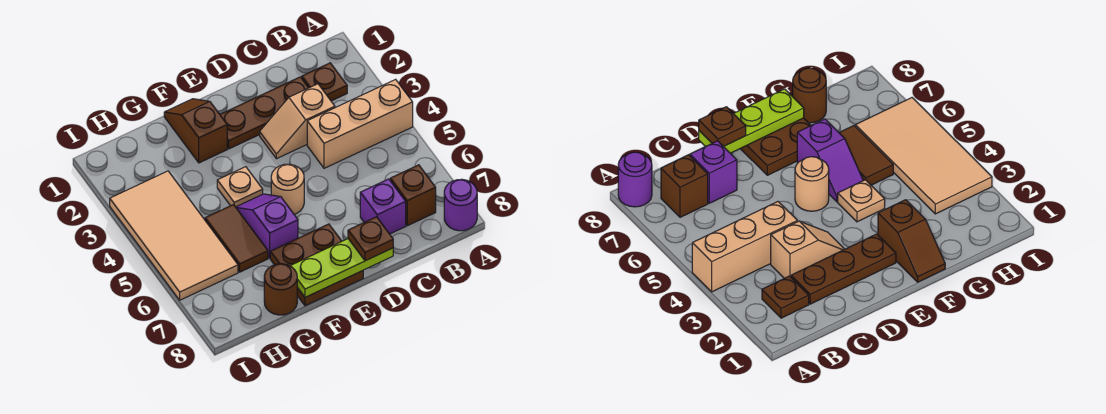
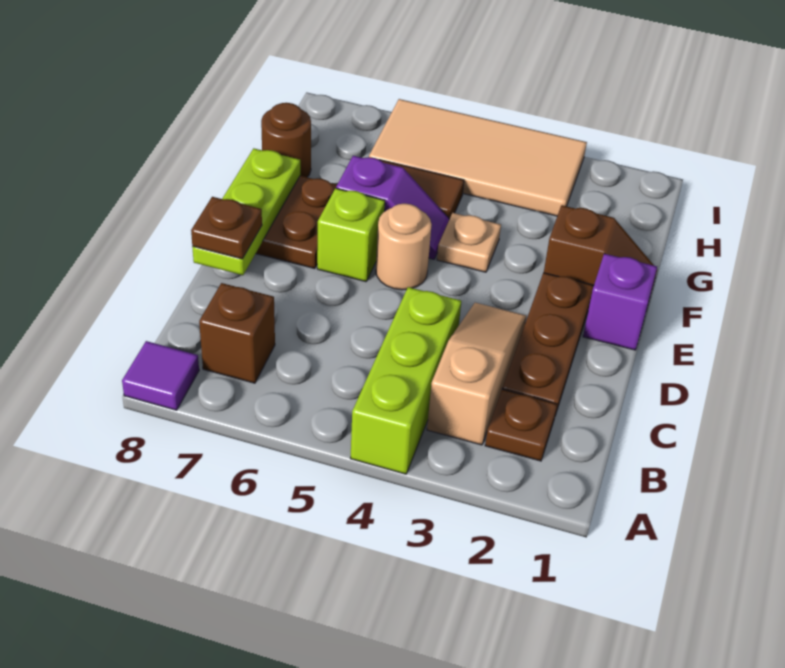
tan 1x3 brick [307,79,413,168] -> lime 1x3 brick [350,287,461,474]
purple 1x1 round brick [444,179,477,231] -> purple 1x1 tile [122,341,199,410]
tan 1x2 slope [260,84,335,159] -> tan 1x3 slope [427,303,526,445]
purple 1x1 brick [360,179,406,234] -> purple 1x1 brick moved to [583,254,657,350]
none -> lime 1x1 brick [317,188,385,282]

